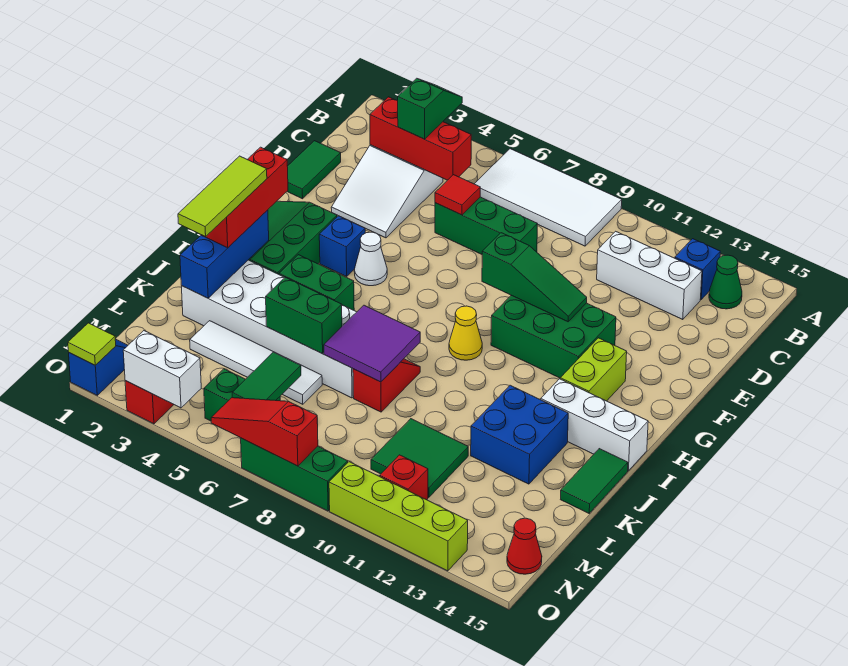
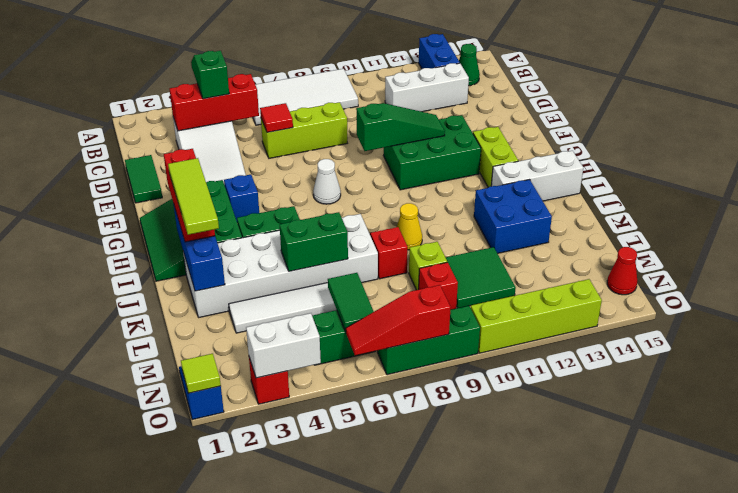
blue 1x1 brick [675,239,720,299] -> blue 1x2 brick [419,34,460,69]
green 1x3 brick [435,197,537,254] -> lime 1x3 brick [261,102,347,158]
white 1x1 cone [354,232,387,286] -> white 1x1 cone moved to [313,159,341,204]
yellow 1x1 cone [449,306,482,360] -> yellow 1x1 cone moved to [397,203,422,250]
purple 2x2 tile [324,305,420,382] -> none
green 1x2 tile [560,449,628,513] -> none
none -> lime 1x1 brick [409,242,447,290]
red 1x1 brick [380,455,428,500] -> red 1x1 brick moved to [419,262,458,310]

